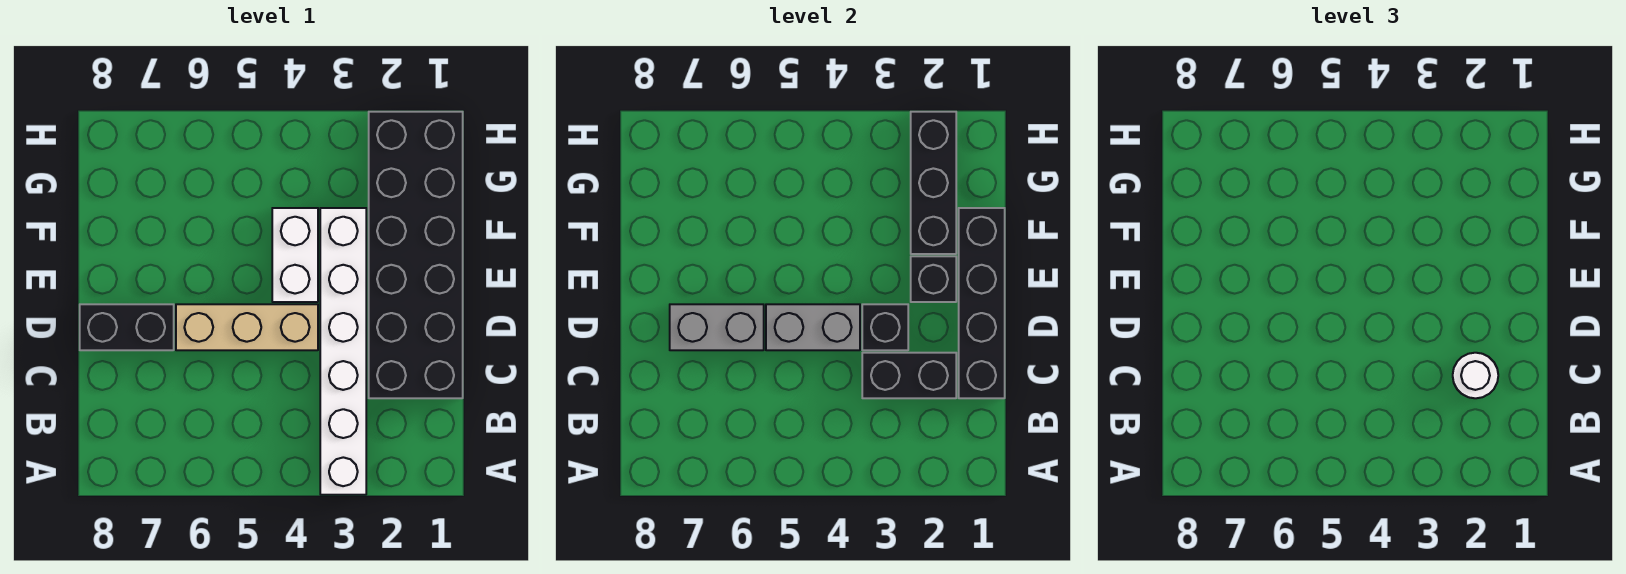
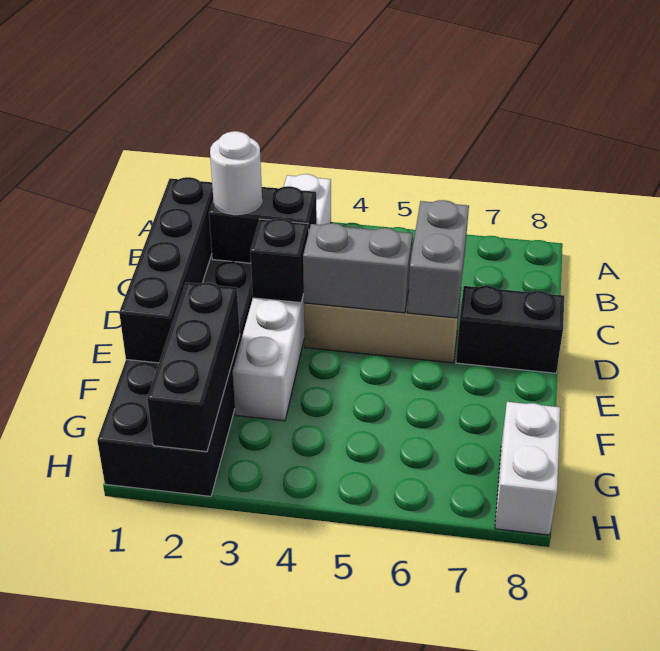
grey 1x2 brick [670,304,764,350] -> grey 1x2 brick turned to [407,200,469,318]
black 1x1 brick [911,256,956,302] -> none
white 1x2 brick [272,208,318,302] -> white 1x2 brick moved to [495,402,560,535]

